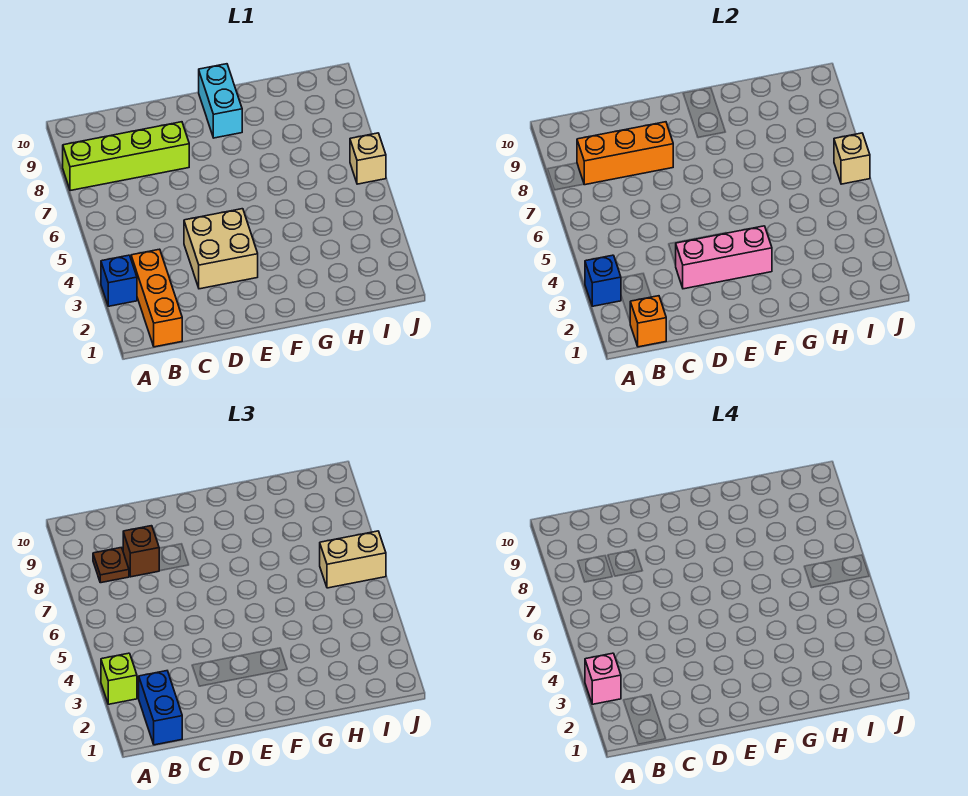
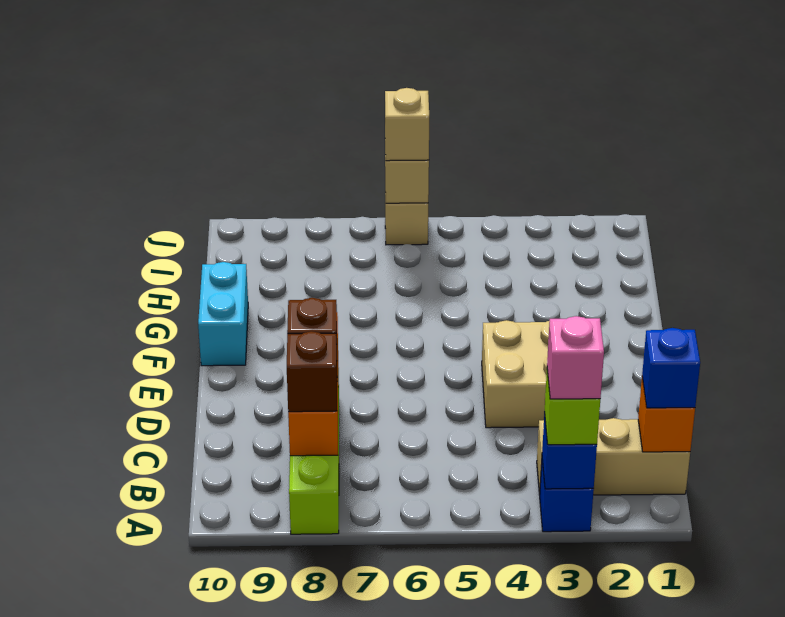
orange 1x3 brick [131,249,182,347] -> tan 1x3 brick [537,418,690,495]
blue 1x2 brick [139,671,182,745] -> blue 1x1 brick [642,328,700,408]
brown 1x1 plate [93,548,129,583] -> brown 1x1 brick [287,331,337,412]
pink 1x3 brick [676,226,772,289] -> none
cyan 1x2 brick [199,64,242,138] -> cyan 1x2 brick turned to [198,262,248,366]
tan 1x2 brick [320,531,386,588] -> tan 1x1 brick [385,88,429,161]

